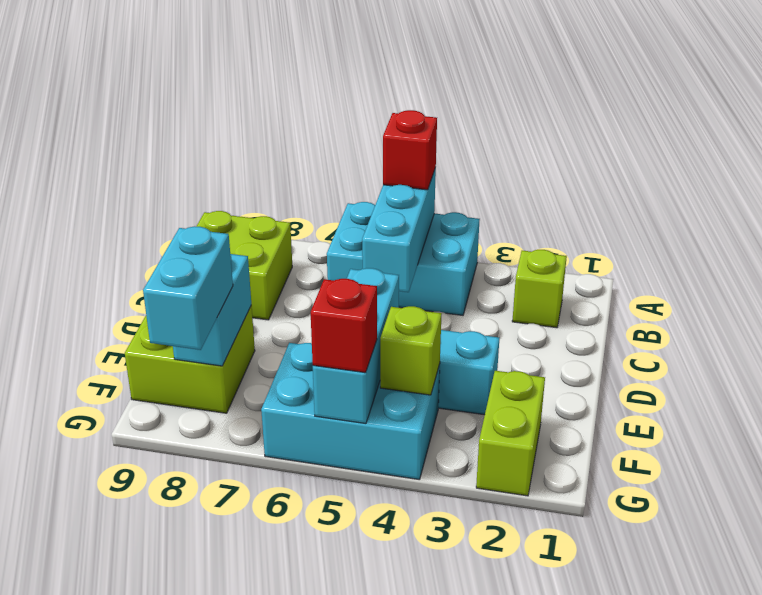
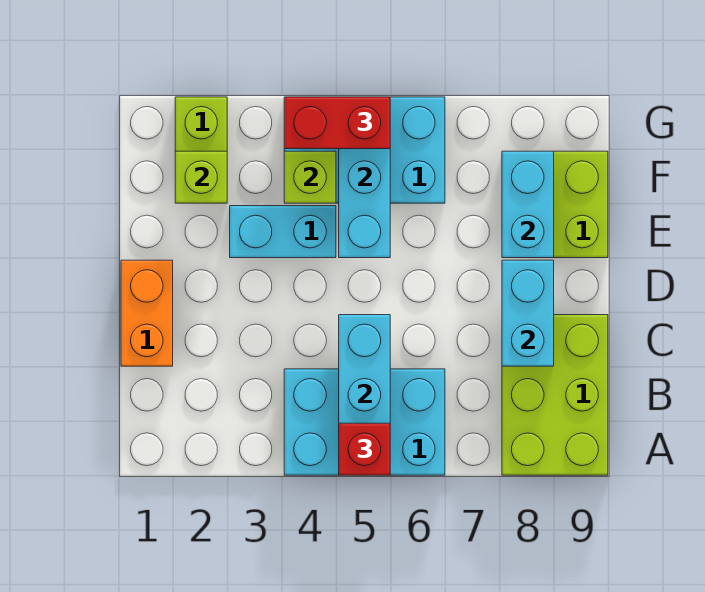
lime 1x1 brick [512,250,567,328] -> lime 1x1 brick moved to [175,151,227,203]
lime 2x2 brick [196,211,292,320] -> lime 2x3 brick [502,315,608,475]
none -> orange 1x2 brick [121,260,173,366]
cyan 1x2 brick [143,226,233,350] -> cyan 1x2 brick moved to [502,260,554,366]
red 1x1 brick [311,279,377,373] -> red 1x2 brick [284,97,390,149]

